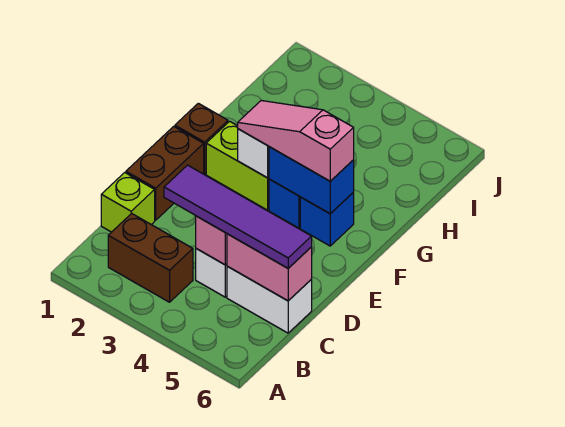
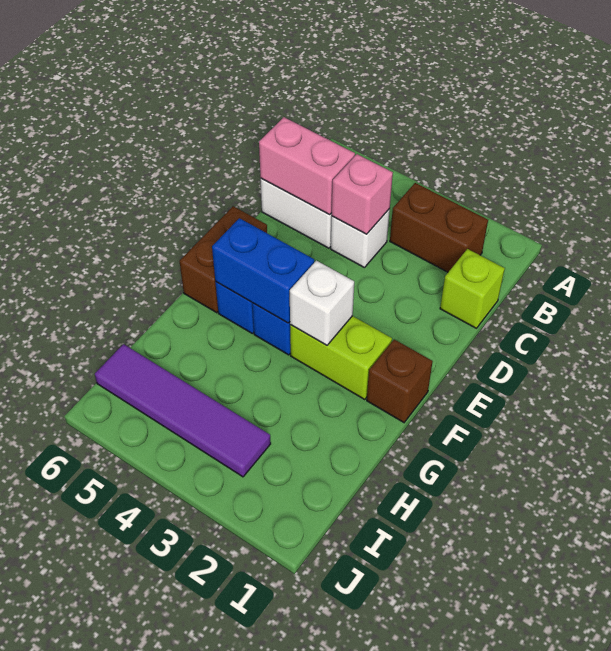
purple 1x4 tile [164,165,312,268] -> purple 1x4 tile moved to [95,344,271,477]
brown 1x2 brick [126,126,204,220] -> brown 1x2 brick moved to [179,206,267,313]
pink 1x3 slope [237,100,354,181] -> none

